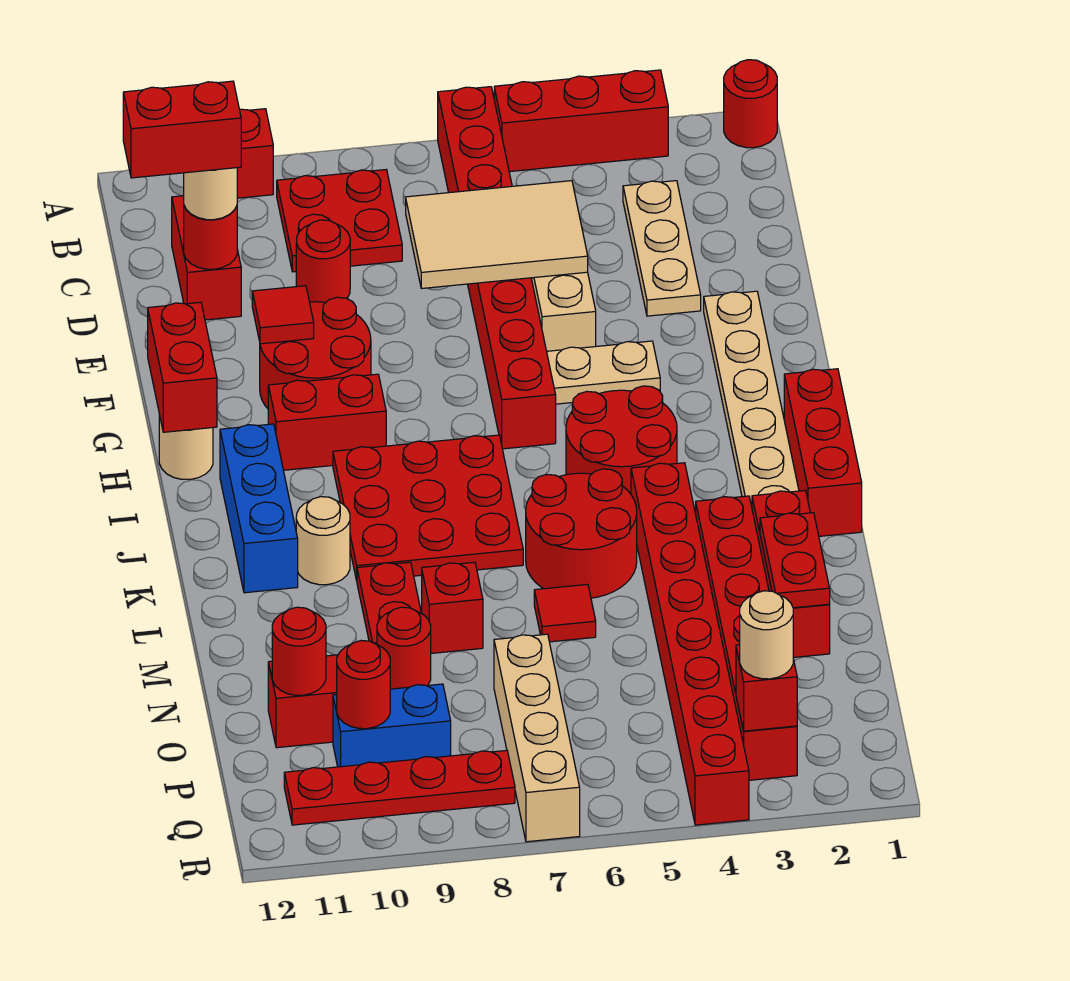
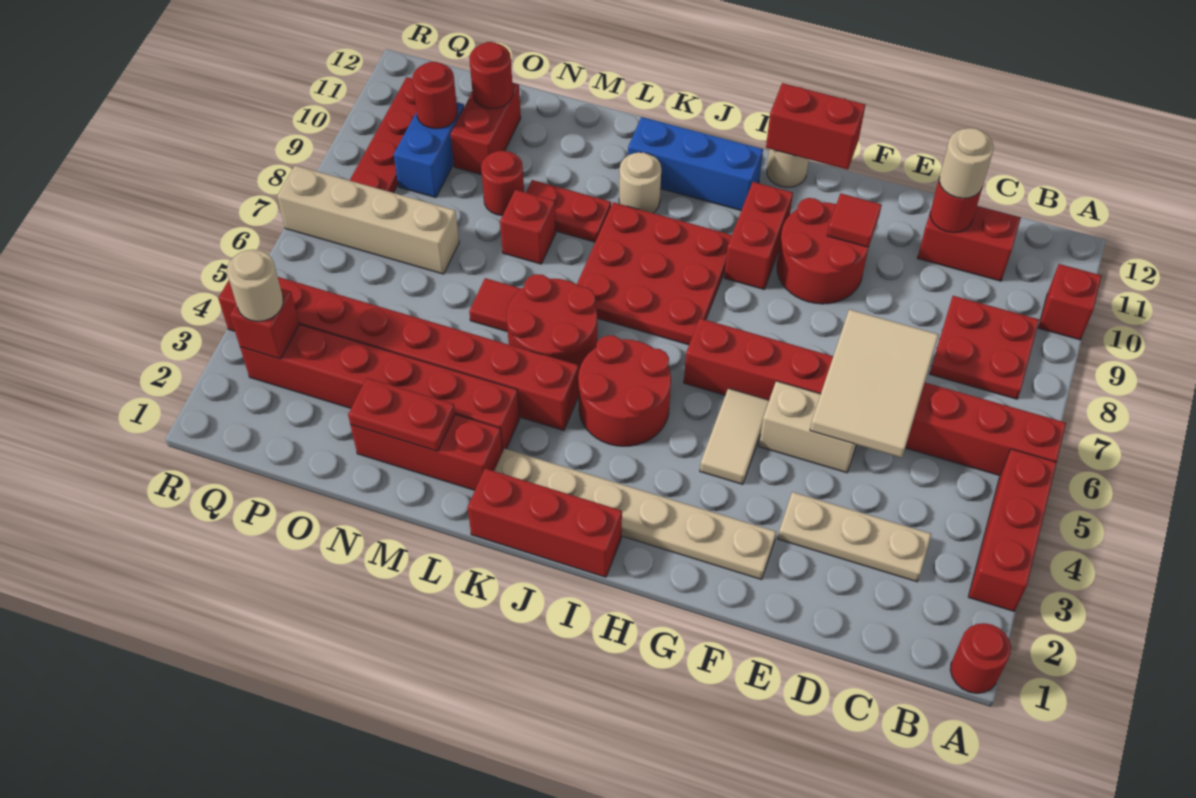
red 1x1 round brick [296,220,350,302] -> none
red 1x2 brick [123,81,241,178] -> none
tan 1x2 plate [547,341,660,404] -> tan 1x2 tile [700,388,769,484]

